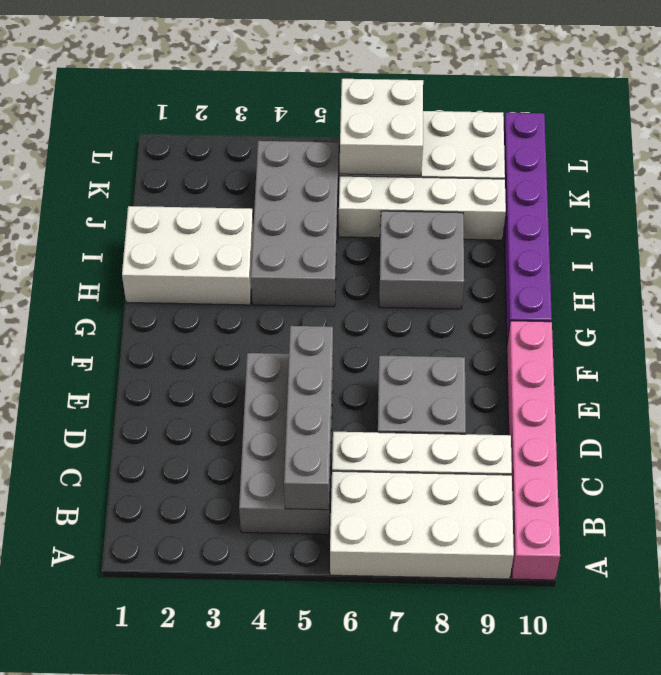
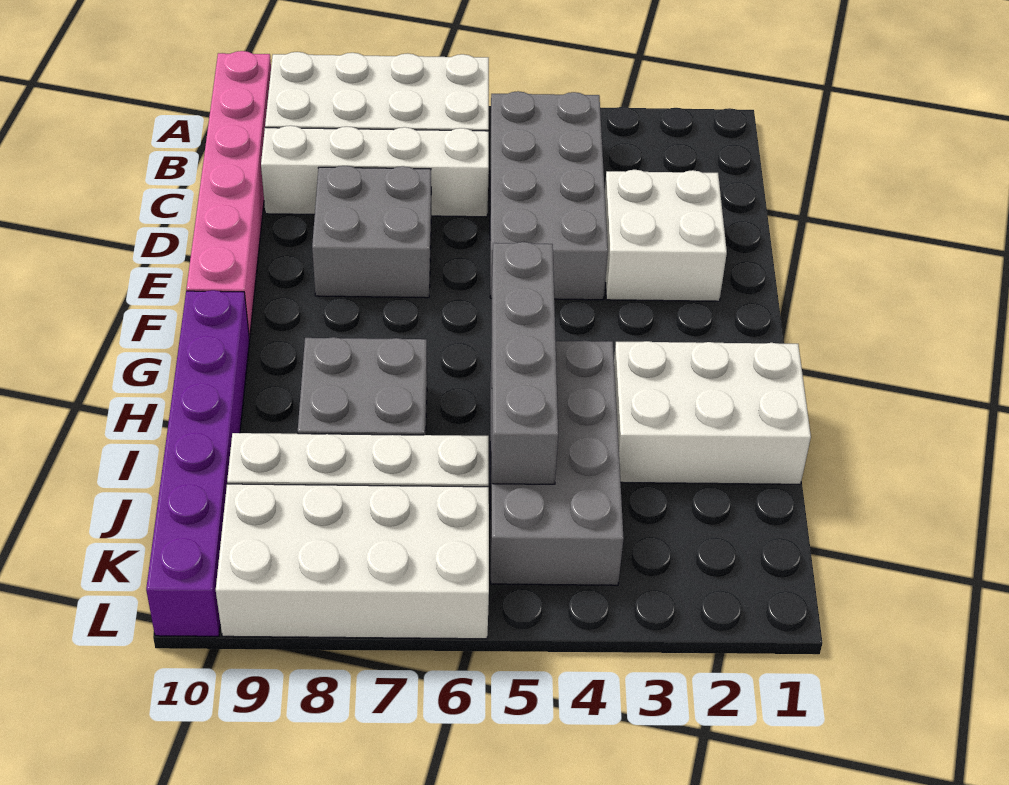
grey 1x4 brick [284,326,333,510] -> grey 1x4 brick moved to [492,242,558,484]
white 2x2 brick [340,79,423,176] -> white 2x2 brick moved to [605,170,727,301]

